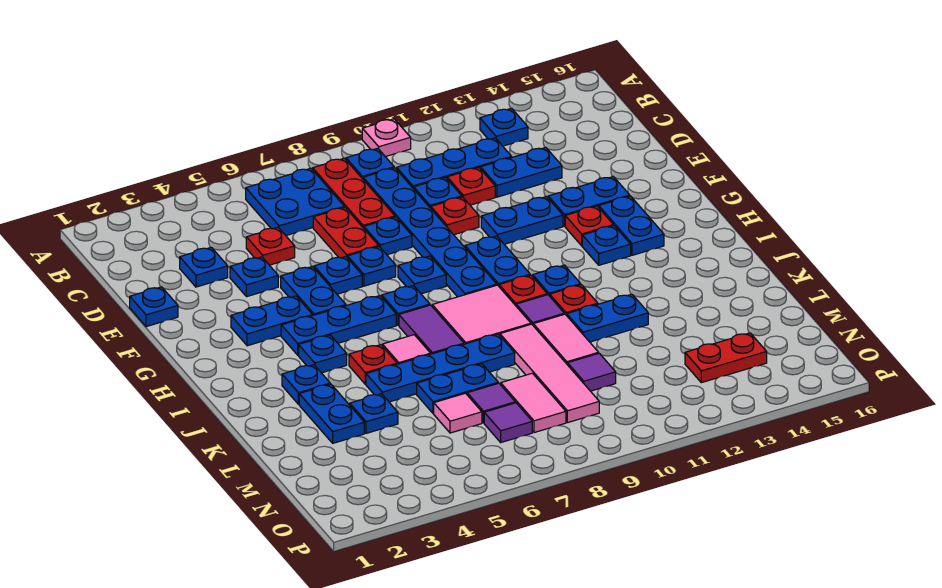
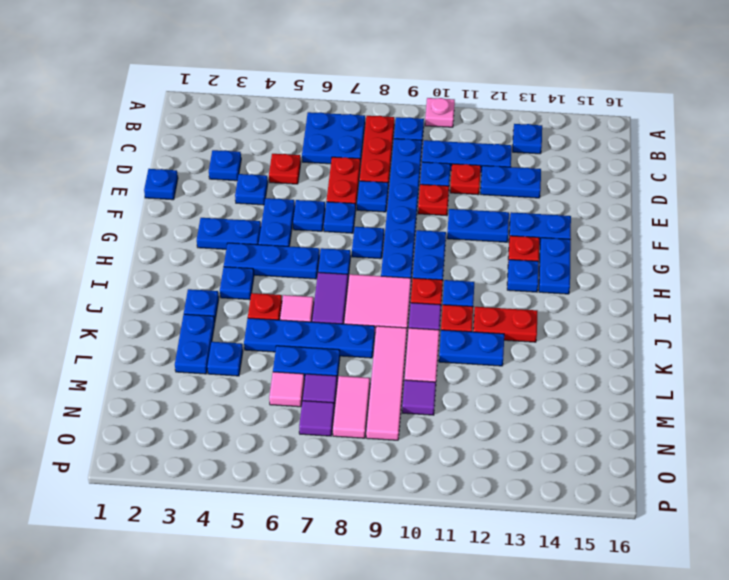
red 1x2 plate [685,333,767,383] -> red 1x2 plate moved to [473,307,538,342]

